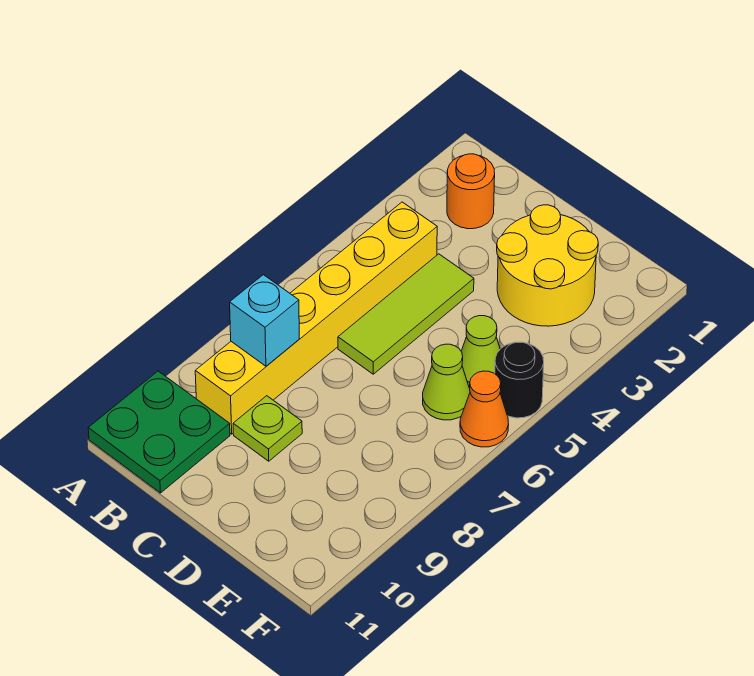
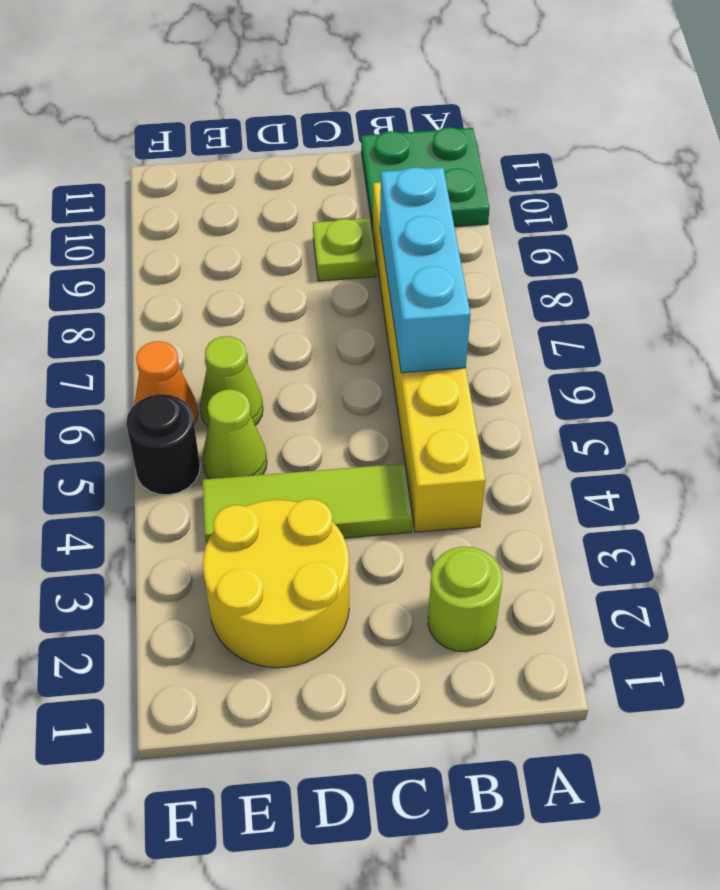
orange 1x1 round brick [447,154,495,229] -> lime 1x1 round brick [428,547,502,652]
cyan 1x1 brick [230,275,299,366] -> cyan 1x3 brick [380,167,471,373]
lime 1x3 tile [338,254,474,374] -> lime 1x3 tile turned to [202,464,412,545]

